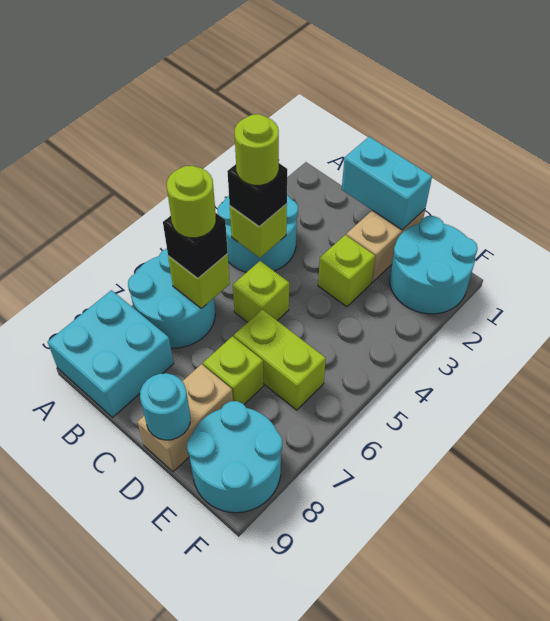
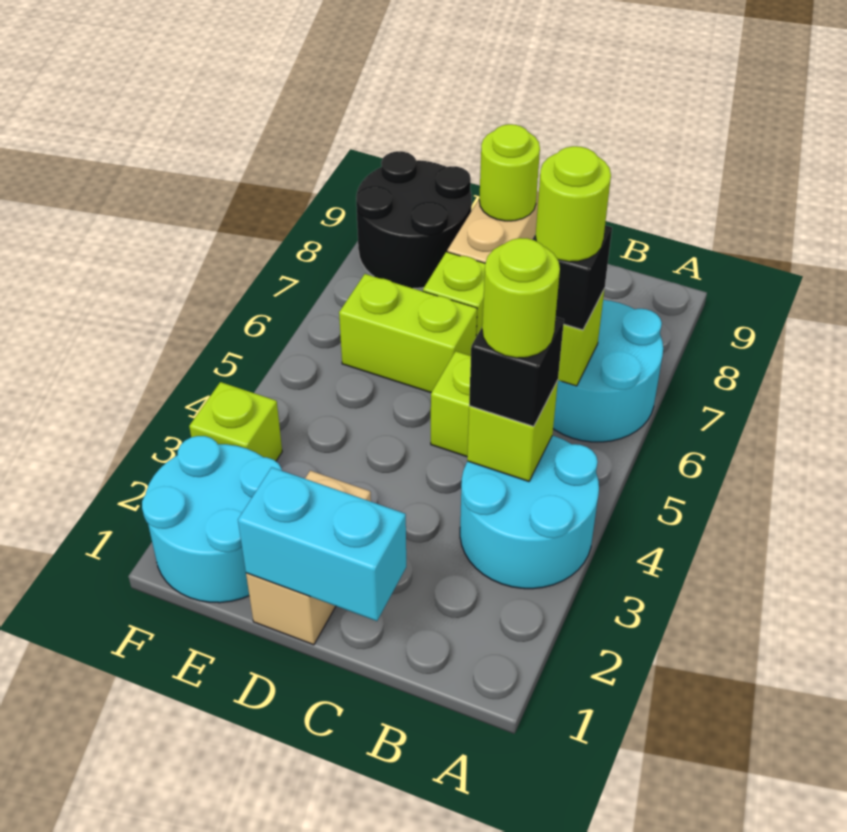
cyan 2x2 brick [48,290,174,417] -> none
lime 1x1 brick [318,235,375,307] -> lime 1x1 brick moved to [189,382,282,461]
cyan 1x1 round brick [140,373,190,440] -> lime 1x1 round brick [479,124,540,221]
cyan 2x2 round brick [187,401,282,513] -> black 2x2 round brick [356,151,472,288]

